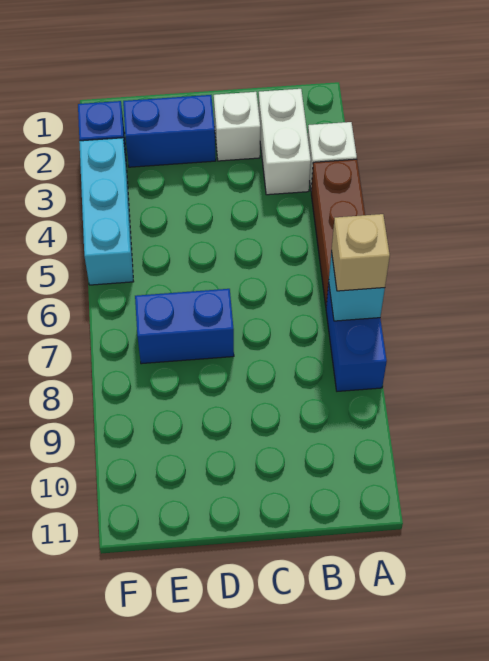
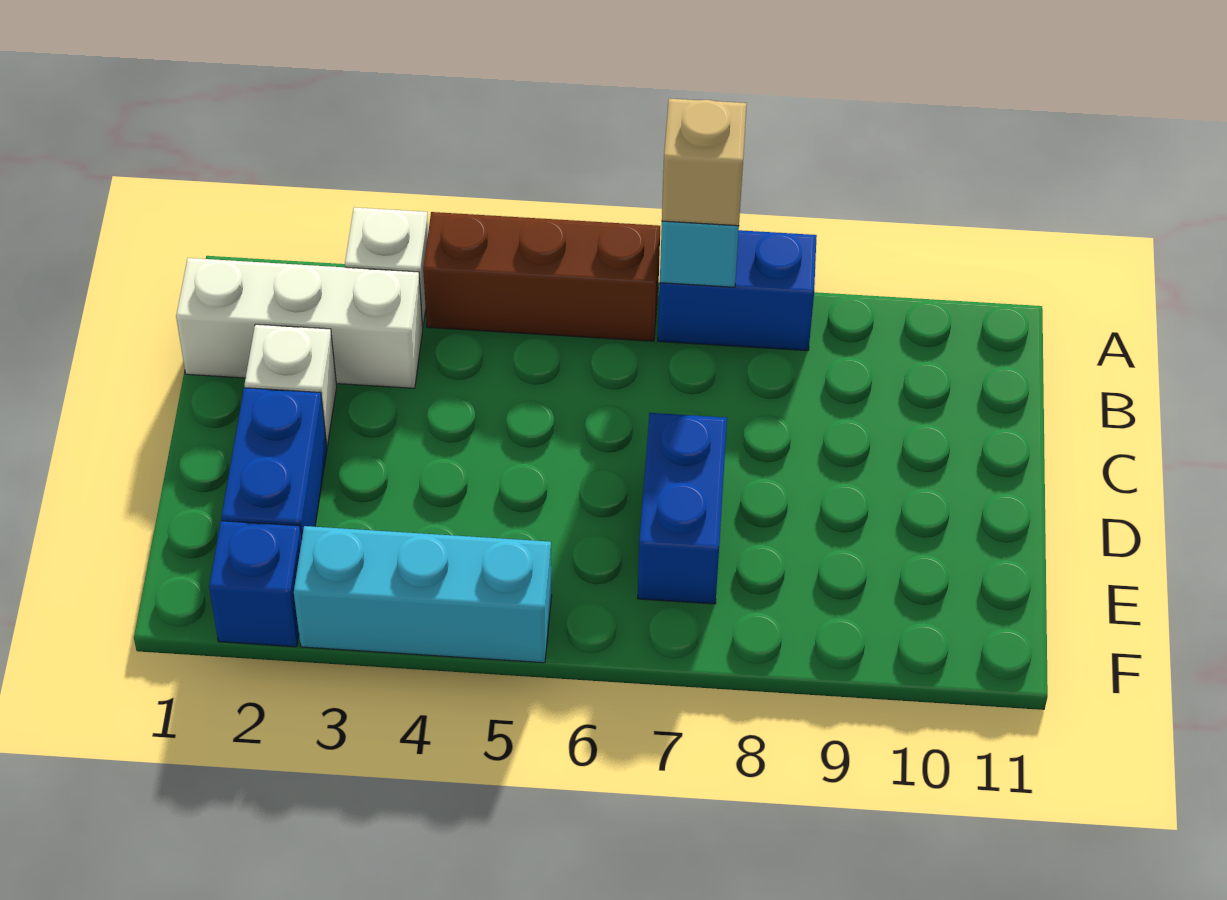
white 1x2 brick [258,89,311,195] -> white 1x3 brick [176,258,423,388]

